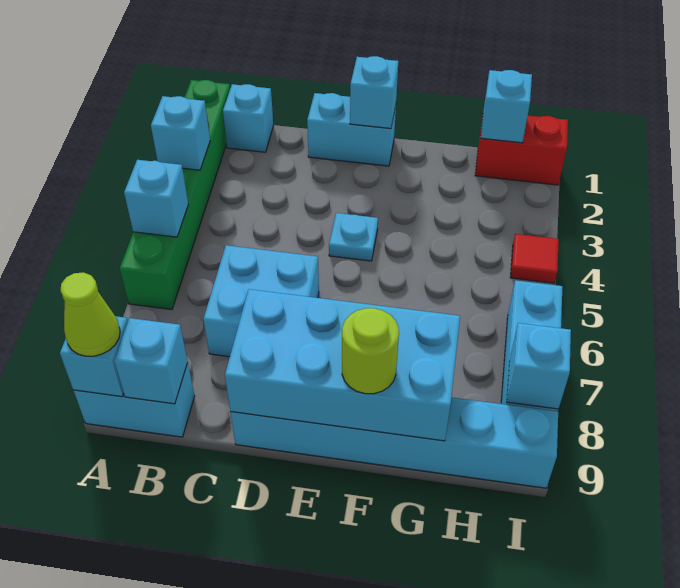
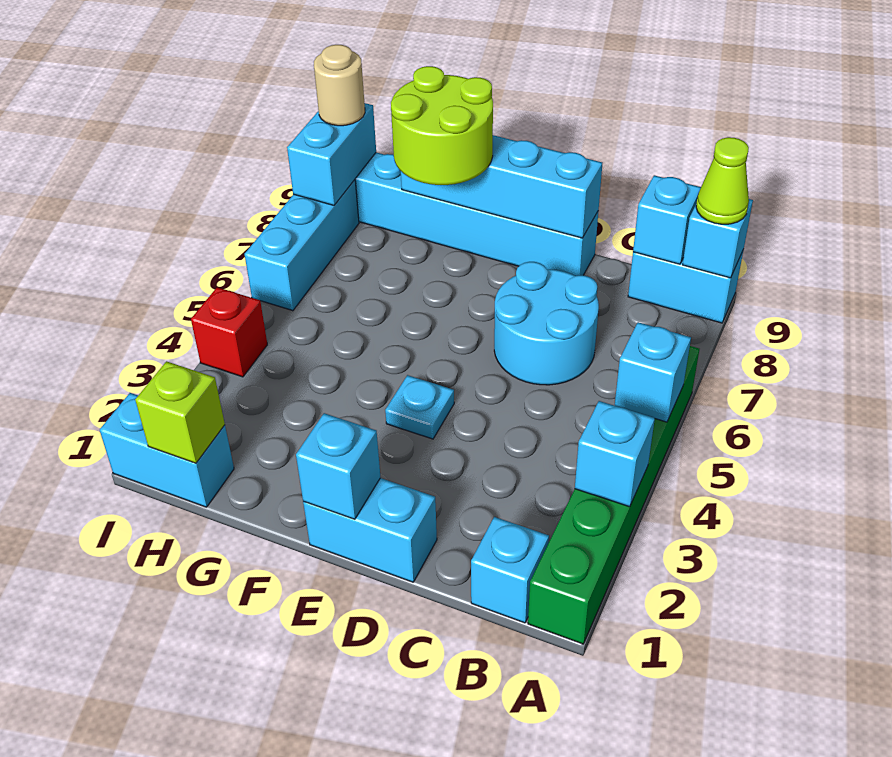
cyan 2x2 brick [203,245,319,357] -> cyan 2x2 round brick [494,262,599,385]
cyan 2x4 brick [225,289,460,441] -> cyan 1x4 brick [401,135,602,238]
lime 1x1 round brick [342,308,399,394] -> lime 2x2 round brick [391,66,493,185]
red 1x2 brick [475,116,568,185] -> cyan 1x2 brick [100,393,234,507]
cyan 1x1 brick [481,70,532,143] -> lime 1x1 brick [135,361,225,463]
red 1x1 tile [510,234,559,283] -> red 1x1 brick [191,287,267,377]
cyan 1x1 brick [507,323,571,409] -> cyan 1x2 brick [287,103,376,205]
none -> tan 1x1 round brick [314,45,365,126]

